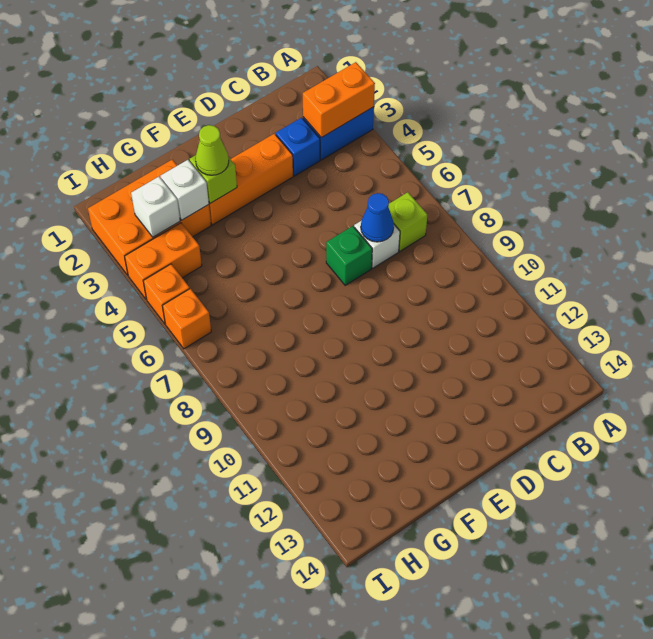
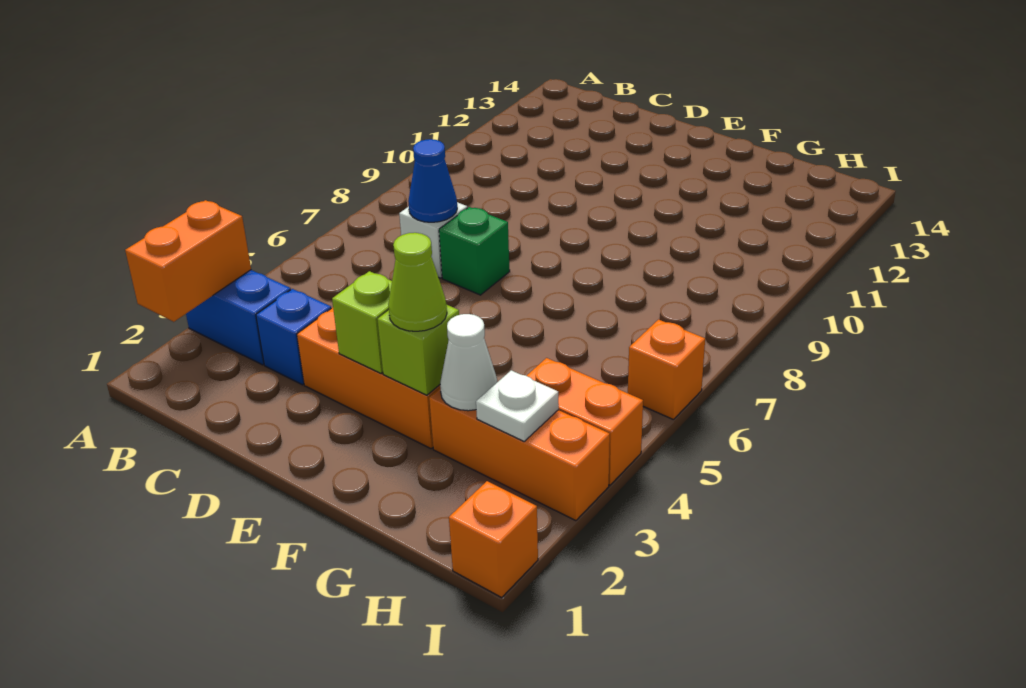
orange 1x2 brick [303,62,375,138] -> orange 1x2 brick turned to [125,200,251,322]
lime 1x1 brick [388,192,427,251] -> lime 1x1 brick moved to [332,271,392,373]
orange 2x3 brick [88,160,211,275] -> orange 1x3 brick [429,388,610,521]
white 1x1 brick [161,160,209,220] -> white 1x1 cone [440,314,497,411]
white 1x1 brick [131,177,180,237] -> white 1x1 plate [476,370,559,441]
orange 1x1 brick [143,264,190,324] -> orange 1x1 brick moved to [449,481,538,597]

